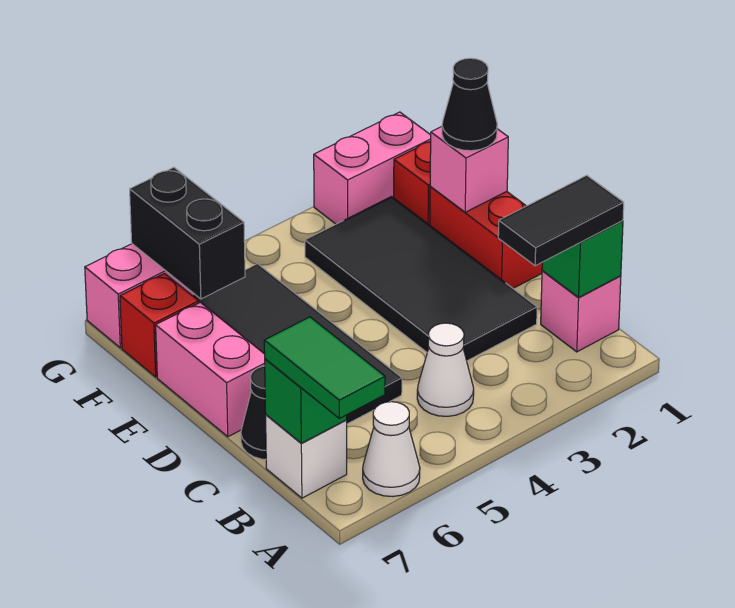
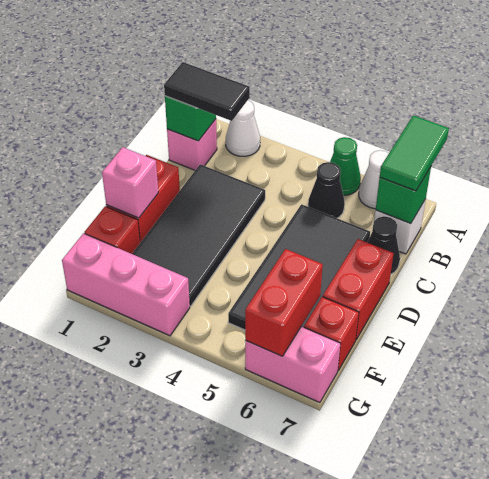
none -> green 1x1 cone [330,137,361,195]
white 1x1 cone [417,323,474,416] -> white 1x1 cone moved to [226,100,260,156]
pink 1x2 brick [156,302,265,437] -> red 1x2 brick [323,239,394,339]
black 1x1 cone [442,58,497,151] -> black 1x1 cone moved to [308,162,345,218]
black 1x2 brick [130,167,245,299] -> red 1x2 brick [245,249,323,356]
pink 1x2 brick [314,112,431,224] -> pink 1x3 brick [62,233,190,336]

